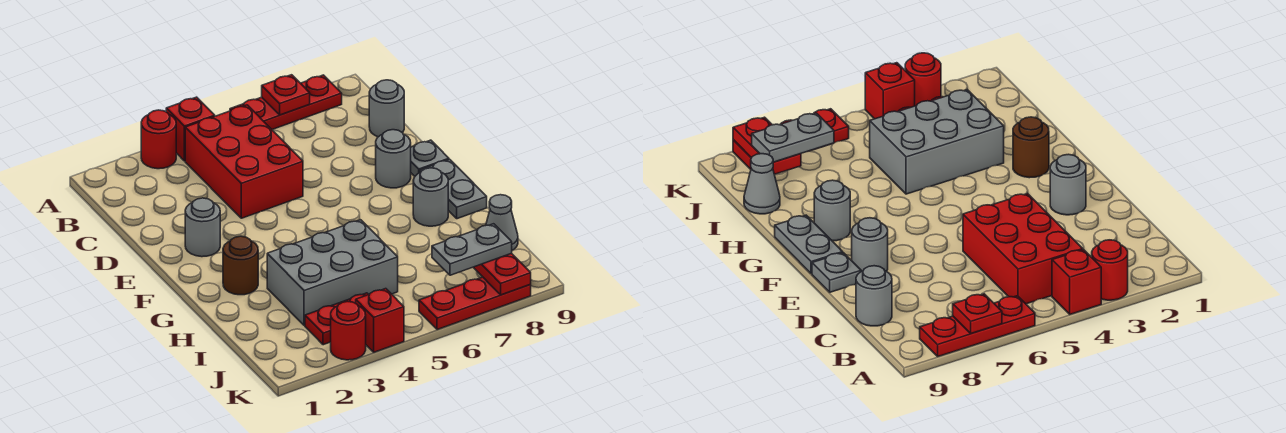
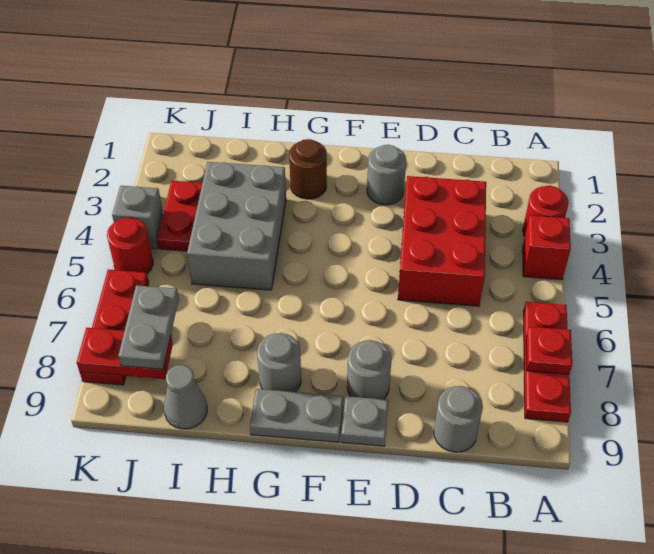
red 2x3 brick [185,105,303,218] -> red 2x3 brick turned to [398,176,486,306]
red 1x1 round brick [331,302,366,360] -> red 1x1 round brick moved to [107,218,153,274]
red 1x1 brick [356,289,404,352] -> grey 1x1 brick [112,186,163,249]

